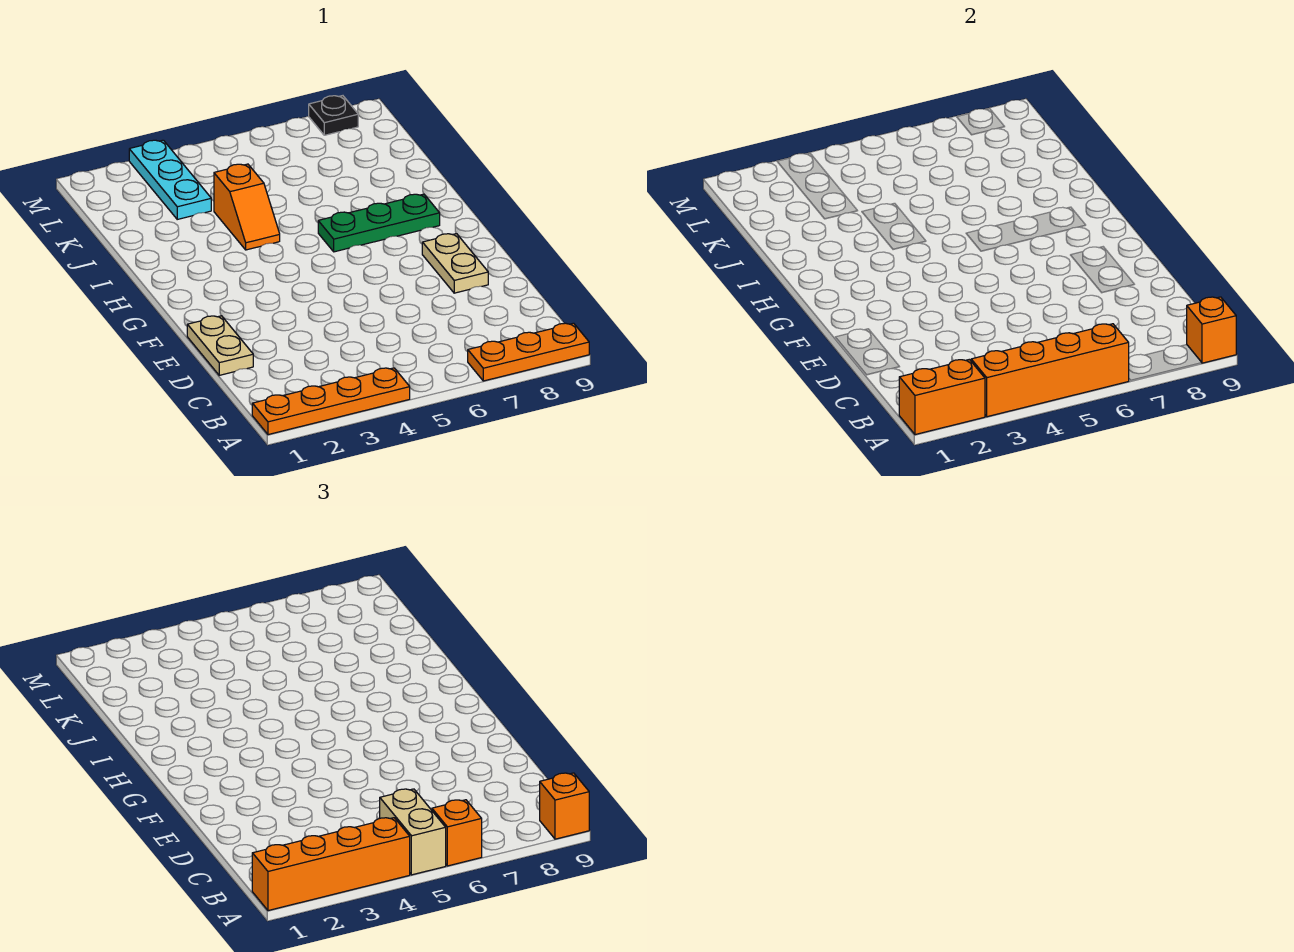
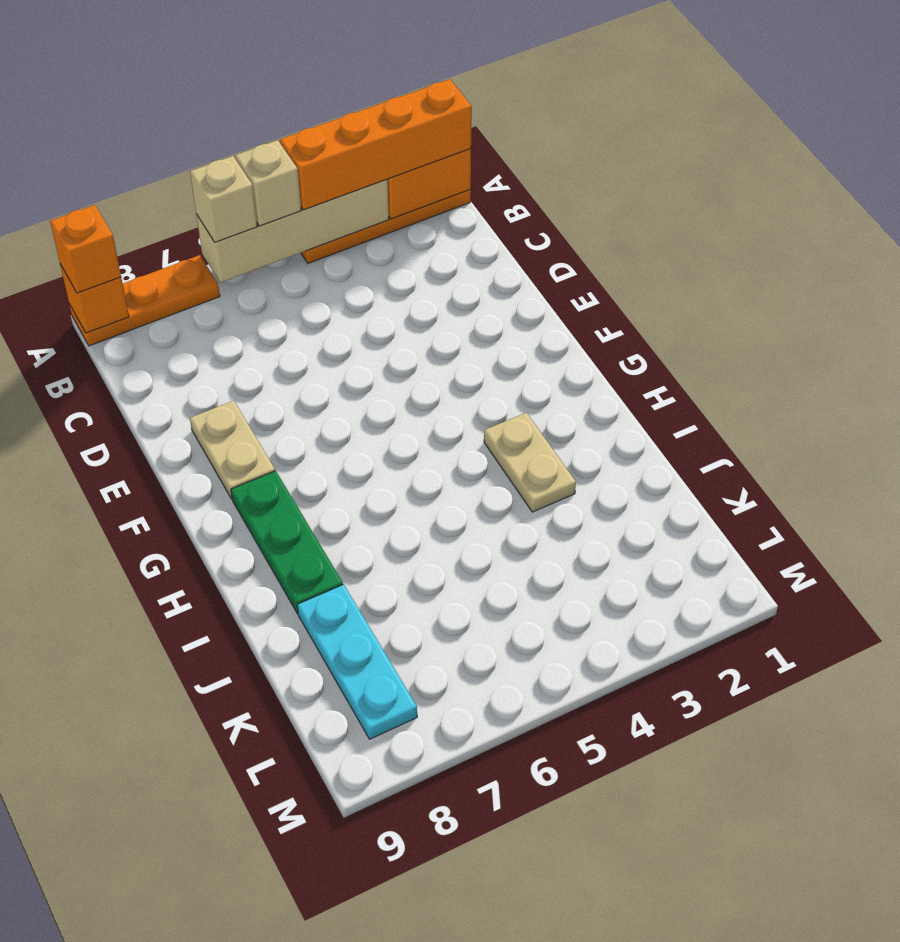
orange 1x4 brick [971,324,1129,417] -> tan 1x4 brick [196,179,389,283]
tan 1x2 brick [380,789,446,875] -> tan 1x1 brick [235,140,301,226]
orange 1x1 brick [432,800,482,866] -> tan 1x1 brick [190,156,257,242]
tan 1x2 plate [187,316,253,375] -> tan 1x2 plate moved to [484,413,576,512]
green 1x3 plate [318,194,440,252] -> green 1x3 plate turned to [231,471,343,614]
orange 1x2 slope [214,164,280,250] -> none
cyan 1x3 plate [129,140,211,219] -> cyan 1x3 plate moved to [297,584,417,739]
black 1x1 plate [309,96,358,135] -> none

